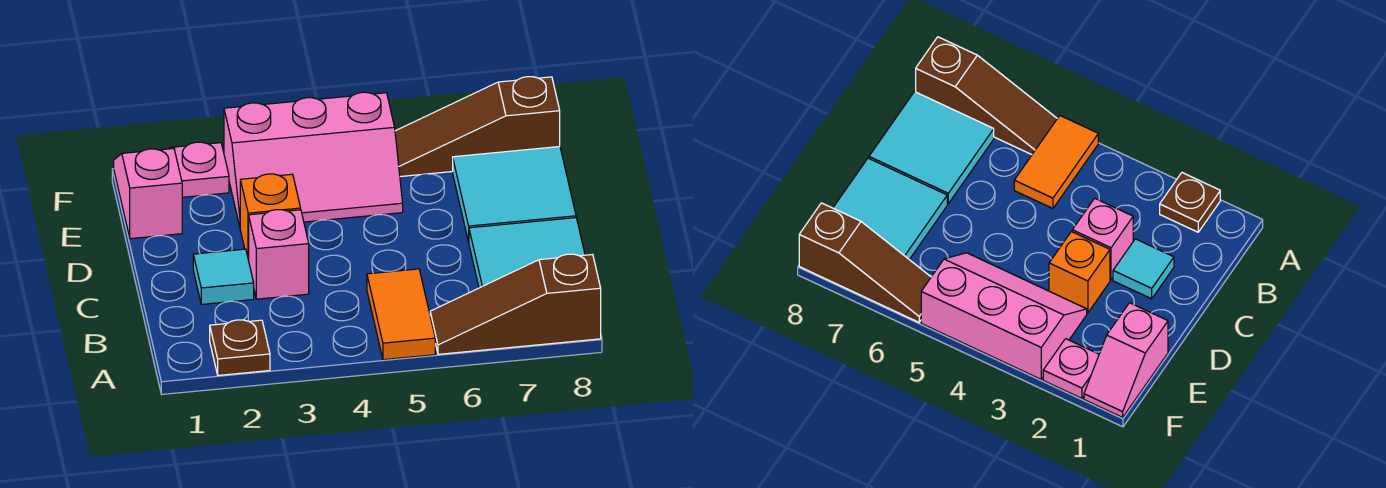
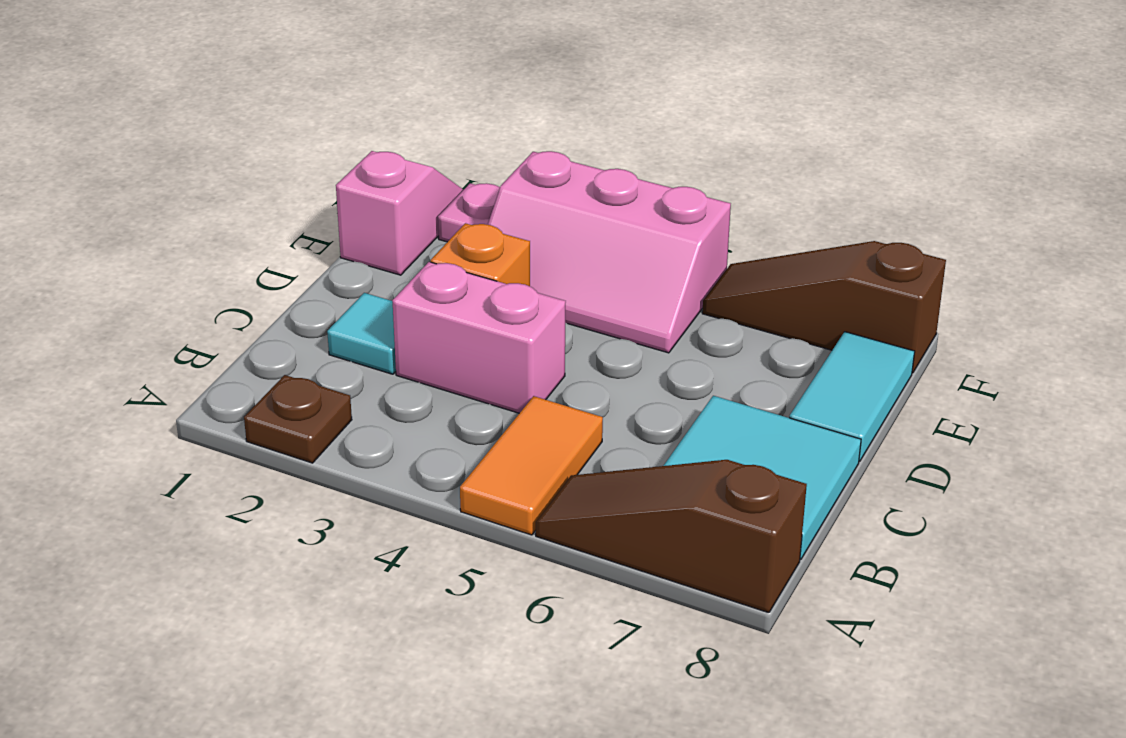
pink 1x1 brick [249,210,309,299] -> pink 1x2 brick [392,262,566,413]
cyan 2x2 tile [453,147,576,242] -> cyan 1x2 tile [789,332,915,461]

